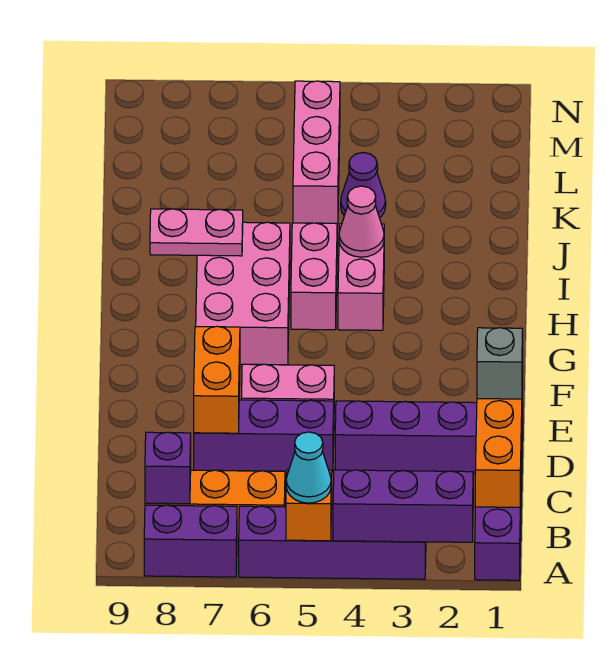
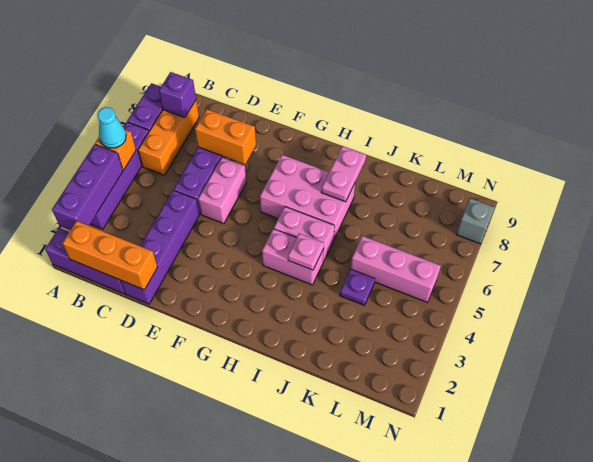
grey 1x1 brick [477,328,523,399] -> grey 1x1 brick moved to [456,198,495,244]
pink 1x1 cone [339,186,384,257] -> pink 1x1 plate [288,233,324,270]
purple 1x1 cone [341,153,386,218] -> purple 1x1 plate [340,269,375,305]

